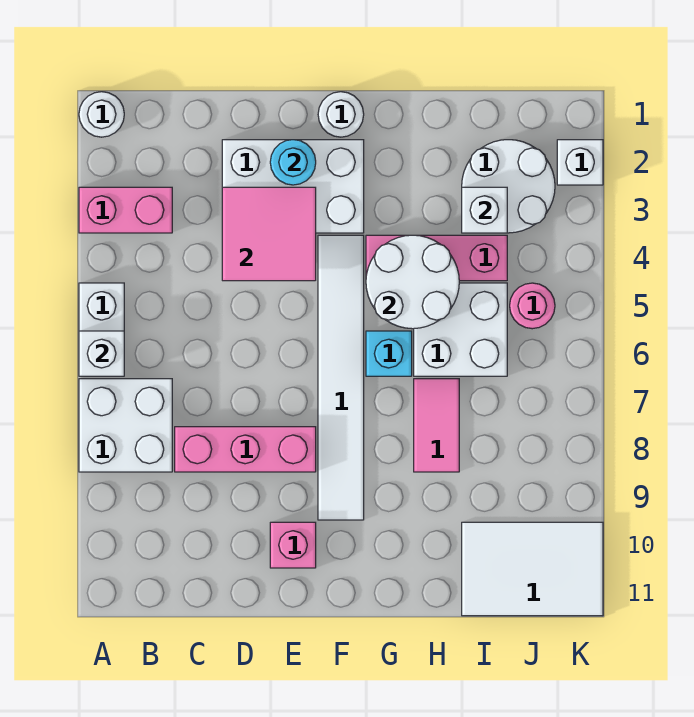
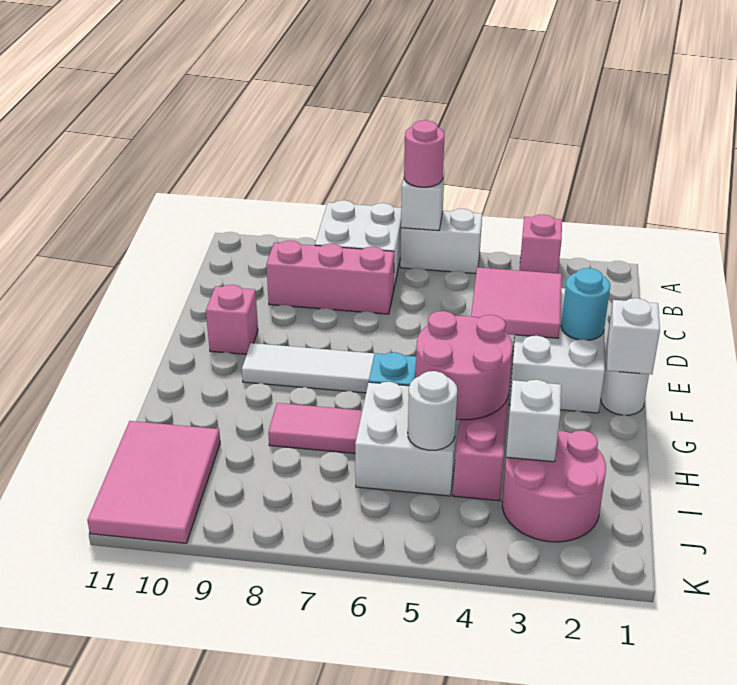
white 1x1 round brick [79,92,124,137] -> white 1x1 round brick moved to [408,371,457,450]
pink 1x2 brick [79,187,172,233] -> pink 1x1 brick [520,214,562,274]
pink 1x3 brick [175,427,316,472] -> pink 1x3 brick turned to [266,240,394,314]
white 2x2 round brick [366,235,459,329] -> pink 2x2 round brick [416,311,512,420]
white 2x2 round brick [462,140,555,233] -> pink 2x2 round brick [502,430,606,542]
white 2x3 tile [462,522,603,616] -> pink 2x3 tile [87,421,220,543]
pink 1x1 round brick [510,283,555,329] -> pink 1x1 round brick moved to [404,120,445,187]
white 1x1 brick [557,140,603,185] -> white 1x1 brick moved to [607,298,660,375]

